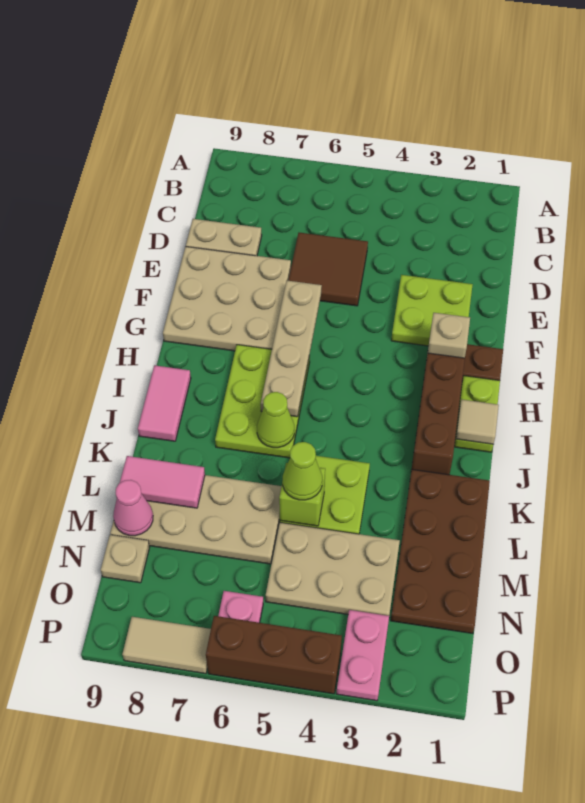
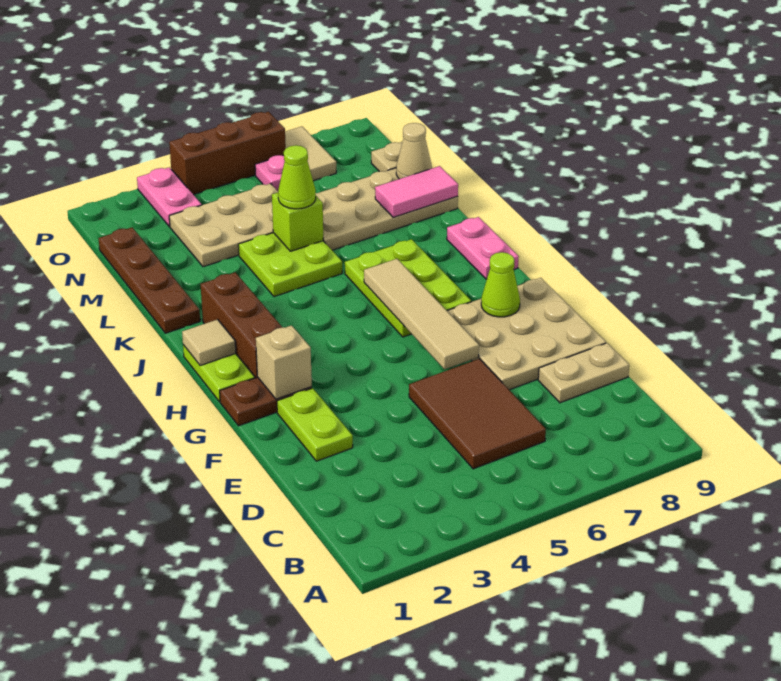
brown 2x2 tile [288,233,368,306] -> brown 2x3 tile [409,359,546,469]
lime 2x2 plate [391,275,473,346] -> lime 1x2 plate [277,388,353,461]
tan 1x4 plate [261,280,322,417] -> tan 1x4 tile [364,259,479,369]
pink 1x2 tile [138,365,191,441] -> pink 1x2 plate [447,217,519,279]
lime 1x1 cone [257,392,294,448] -> lime 1x1 cone moved to [481,252,520,317]
brown 2x4 plate [391,469,490,634] -> brown 1x4 plate [99,227,200,333]
pink 1x1 cone [113,480,153,536] -> tan 1x1 cone [396,123,432,179]
tan 1x2 tile [122,617,211,674] -> tan 1x2 tile turned to [285,127,336,181]

